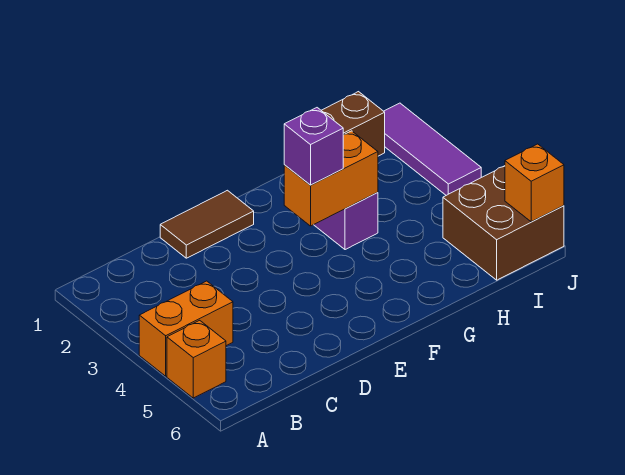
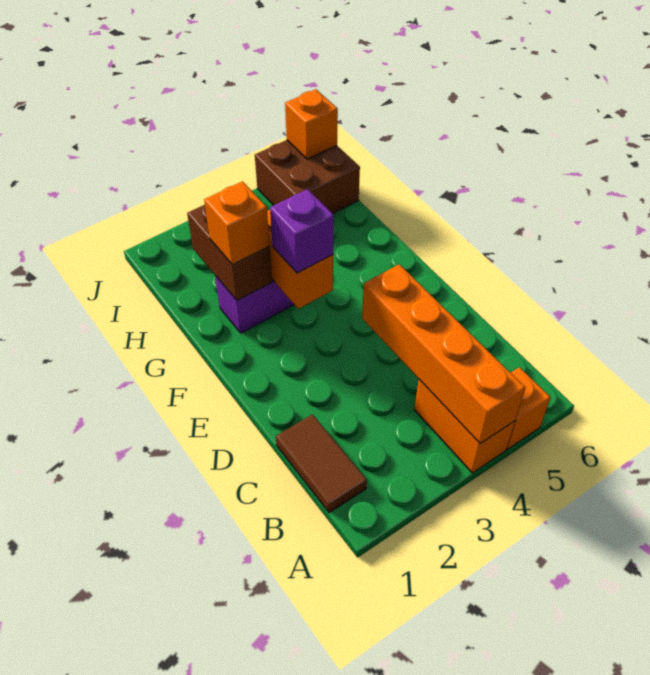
none -> orange 1x4 brick [362,264,525,443]
brown 1x2 tile [160,190,254,258] -> brown 1x2 tile moved to [276,414,367,513]
none -> orange 1x1 brick [204,181,270,265]
purple 1x3 tile [384,103,481,195] -> none

